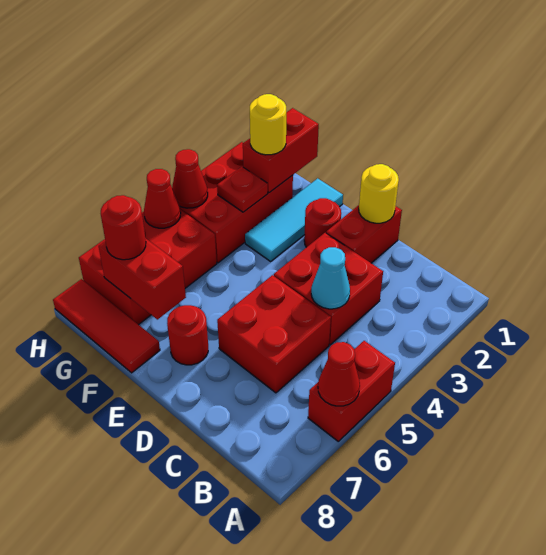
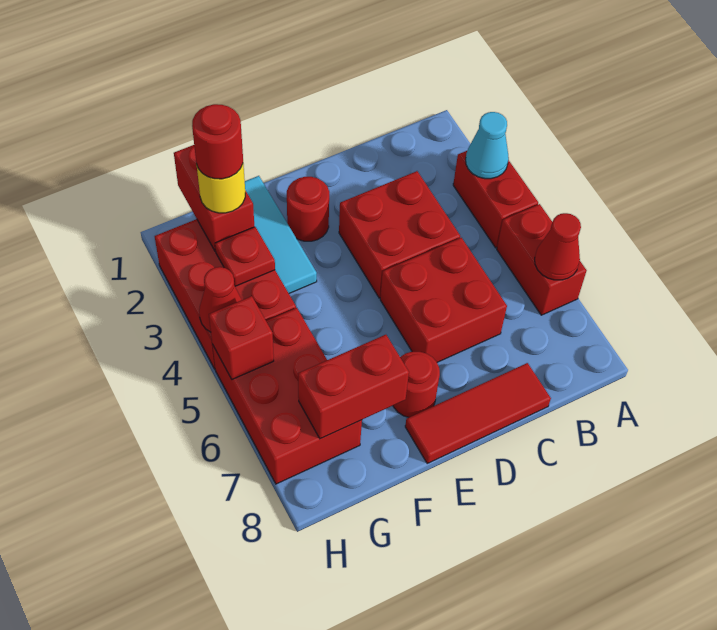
cyan 1x1 cone [311,247,350,309] -> cyan 1x1 cone moved to [466,112,509,179]
red 1x2 brick [326,205,402,263] -> red 1x2 brick moved to [453,151,538,248]
yellow 1x1 round brick [359,164,399,223] -> none
red 1x3 tile [53,279,160,373] -> red 1x3 tile moved to [405,363,551,463]
red 1x1 round brick [101,195,146,260] -> red 1x1 round brick moved to [192,104,243,179]
red 1x1 cone [144,169,181,228] -> red 1x1 brick [209,296,274,379]

